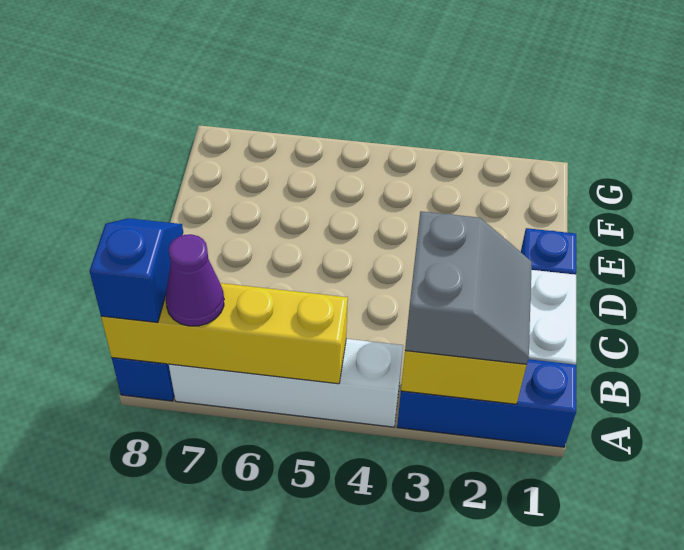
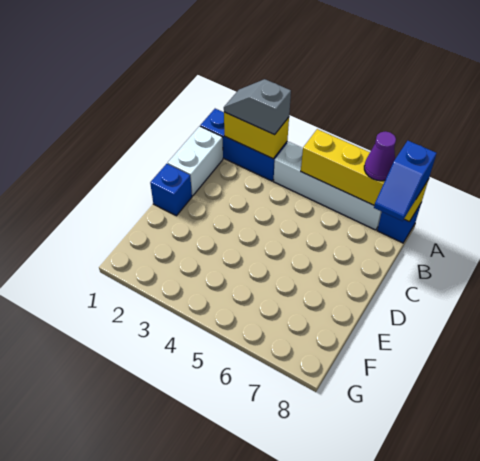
grey 2x2 slope [405,211,532,364] -> grey 1x2 slope [224,79,291,135]

